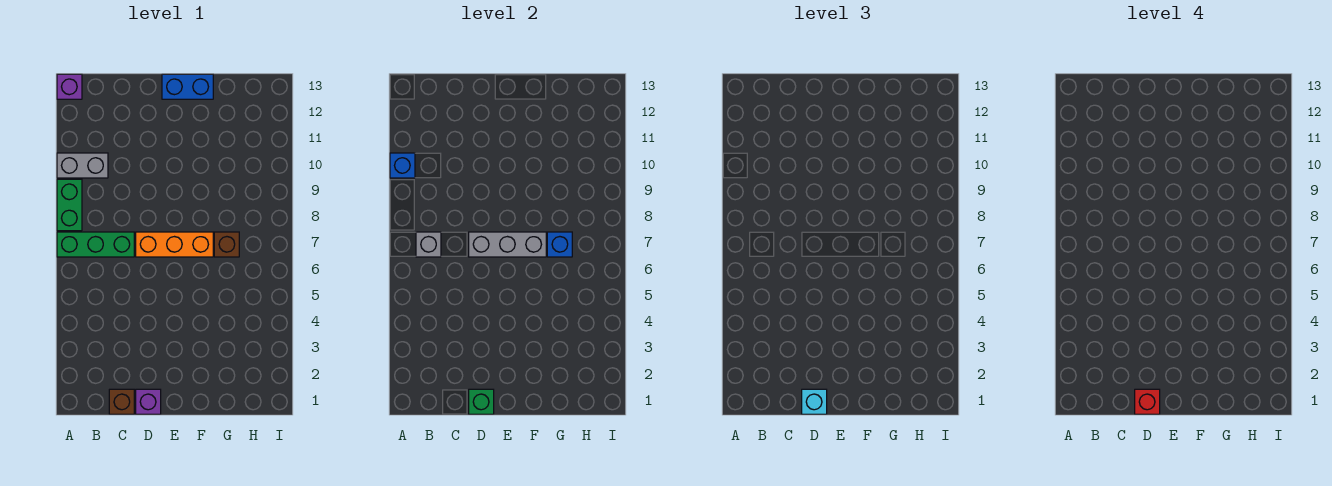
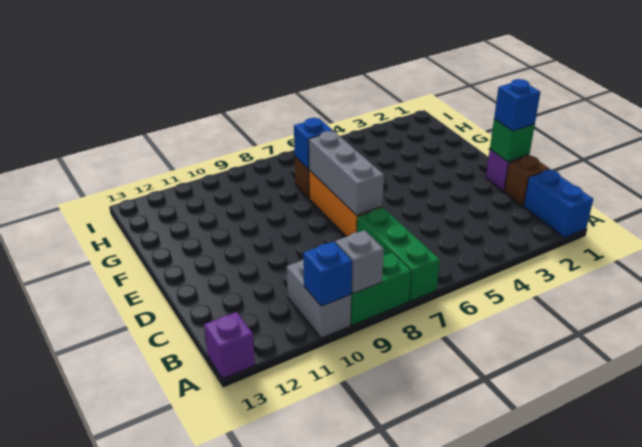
grey 1x1 brick [416,232,441,257] -> grey 1x1 brick moved to [335,230,384,294]
cyan 1x1 brick [802,389,827,414] -> blue 1x1 brick [494,79,540,131]
red 1x1 brick [1135,389,1160,414] -> none
blue 1x2 brick [162,74,213,99] -> blue 1x2 brick moved to [524,169,593,238]

